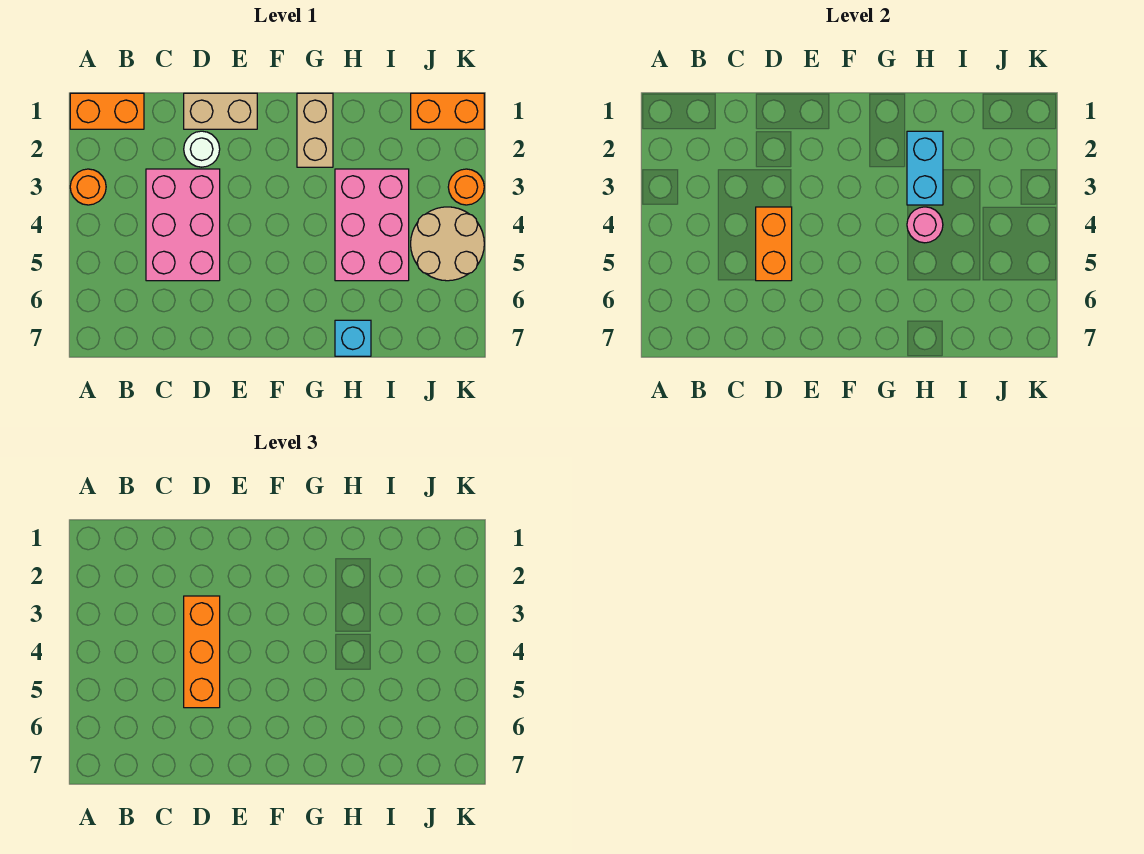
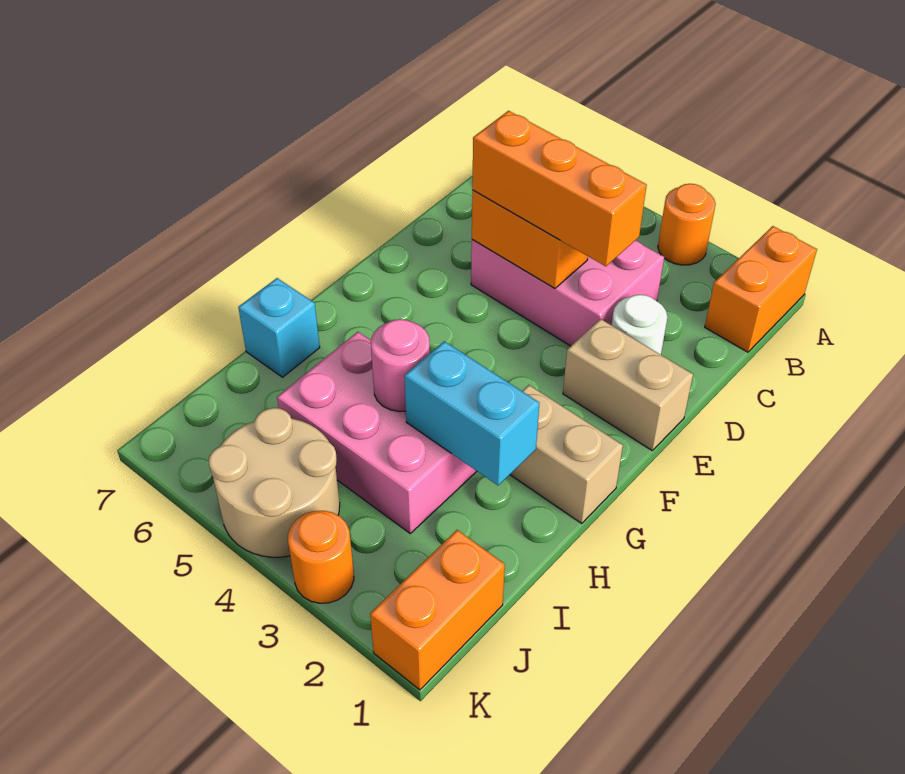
tan 1x2 brick [184,93,257,129] -> tan 1x2 brick turned to [563,319,693,450]

